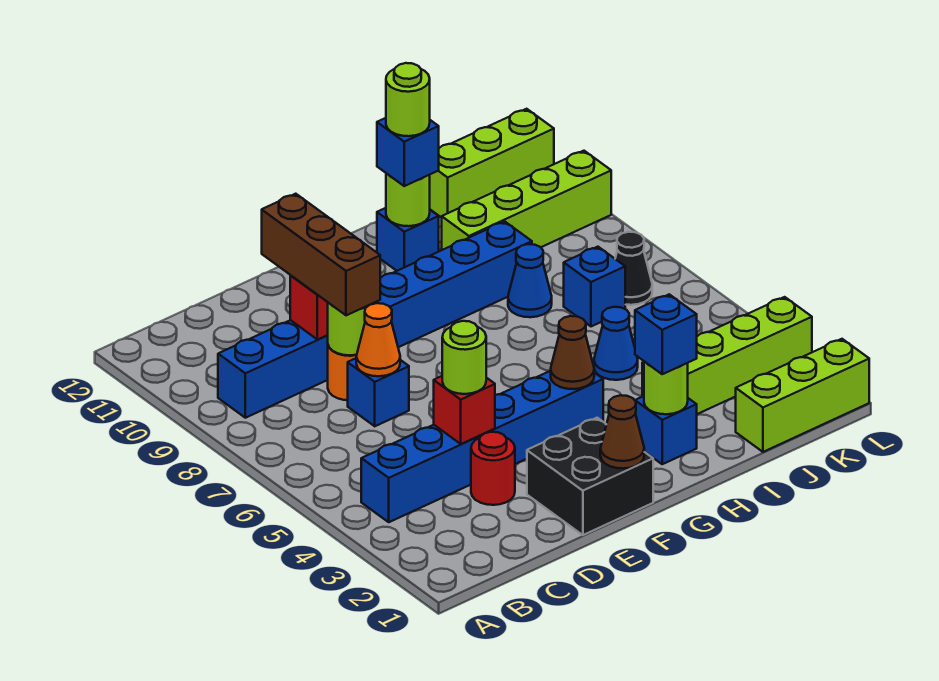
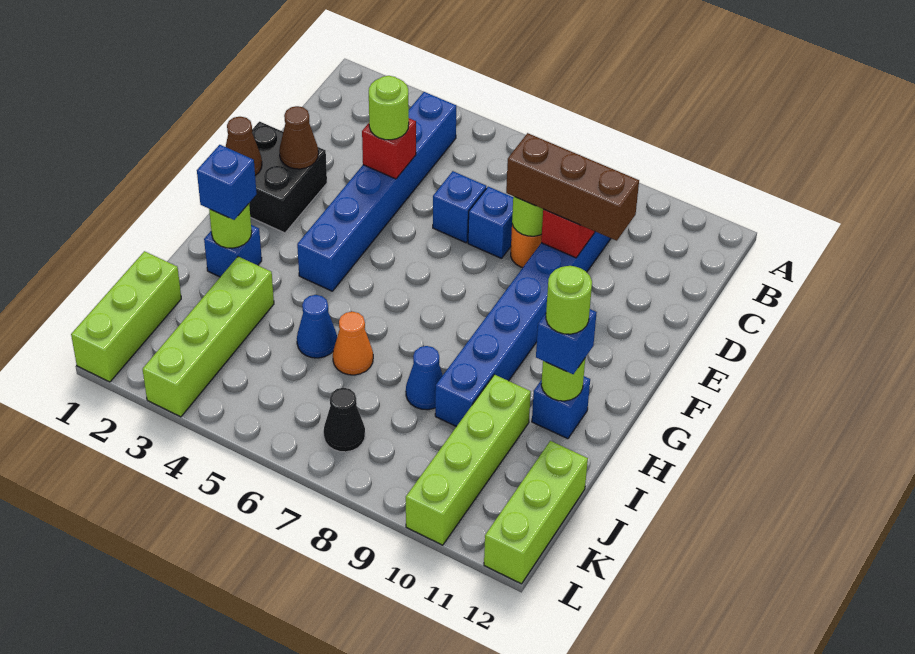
red 1x1 round brick [471,432,515,505] -> none
orange 1x1 cone [356,303,400,376] -> orange 1x1 cone moved to [333,312,373,375]
brown 1x1 cone [551,316,594,389] -> brown 1x1 cone moved to [279,106,318,169]
blue 1x1 brick [564,247,625,326] -> blue 1x1 brick moved to [433,171,486,243]

